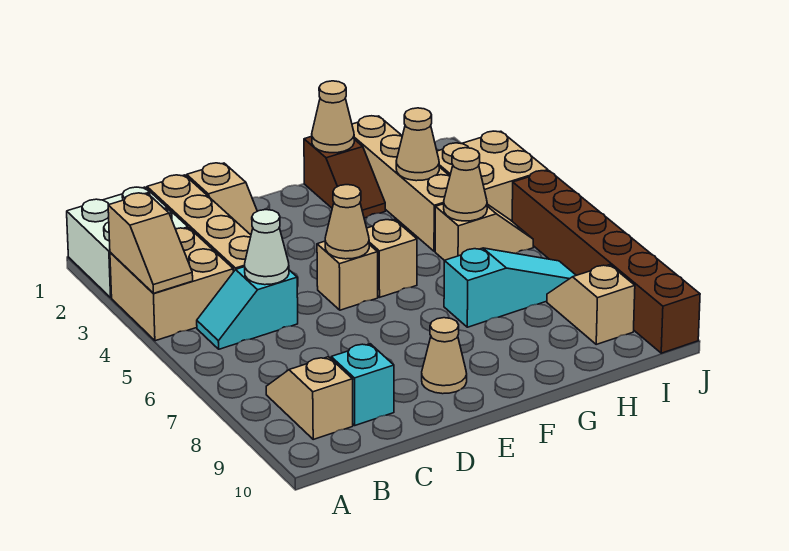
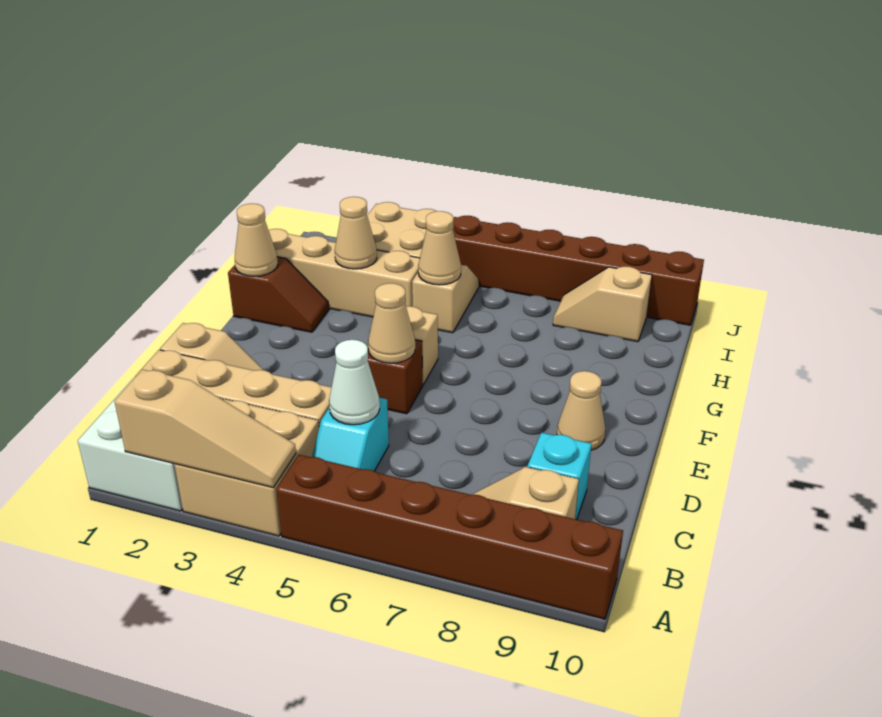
tan 1x2 slope [108,193,193,293] -> tan 1x3 slope [114,369,296,487]
none -> brown 1x6 brick [276,455,623,619]
tan 1x1 brick [317,241,378,310] -> brown 1x1 brick [368,340,423,414]
cyan 1x3 slope [444,248,576,327] -> none

